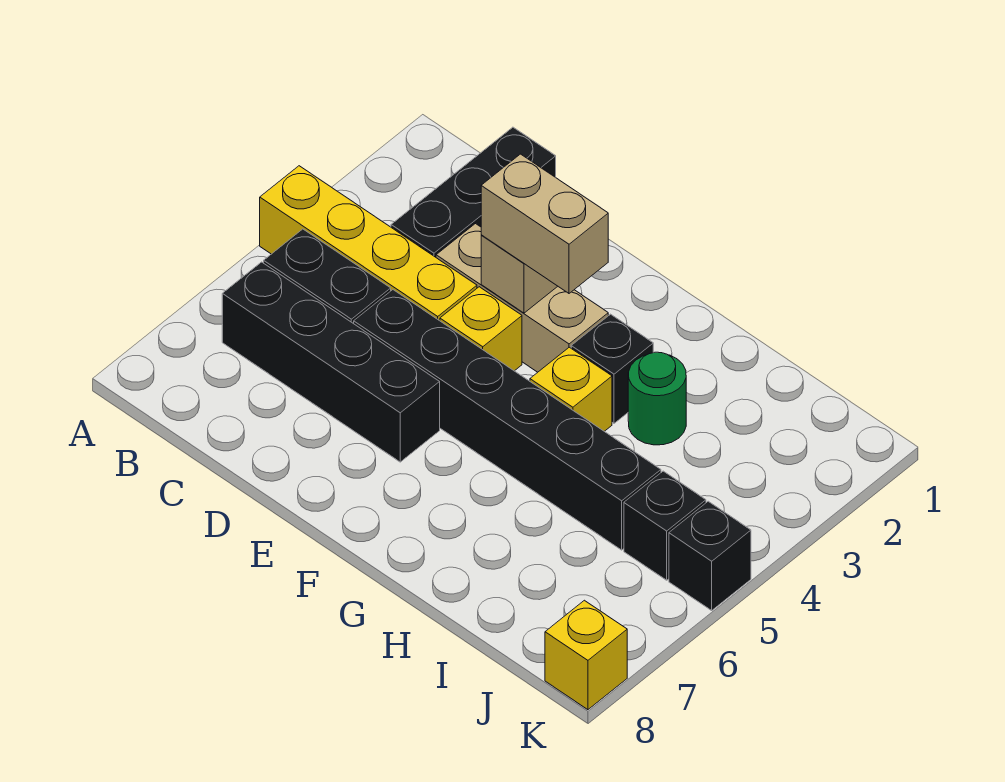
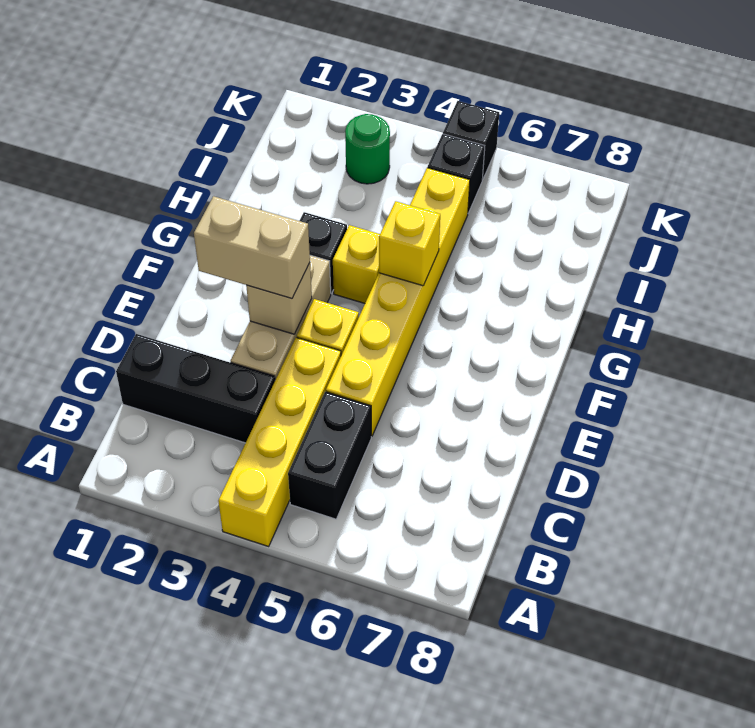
black 1x4 brick [222,262,440,462] -> none
black 1x6 brick [354,290,661,550] -> yellow 1x6 brick [326,168,470,436]
tan 1x2 brick [481,154,608,293] -> tan 1x2 brick turned to [194,196,310,299]
green 1x1 round brick [628,352,686,445] -> green 1x1 round brick moved to [345,114,390,184]
yellow 1x1 brick [545,600,627,710] -> yellow 1x1 brick moved to [379,201,440,286]

